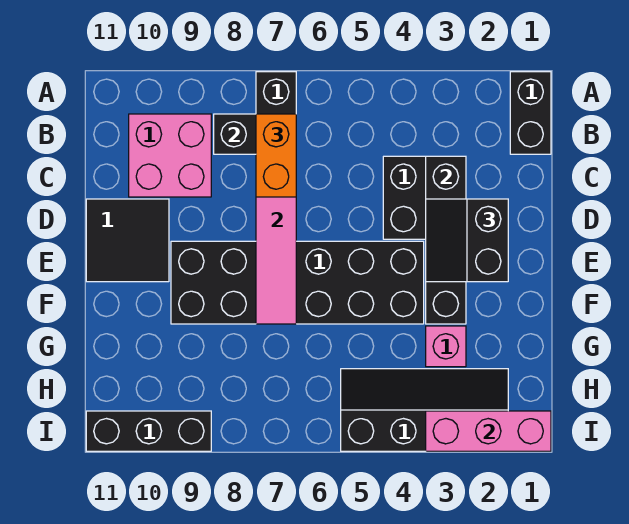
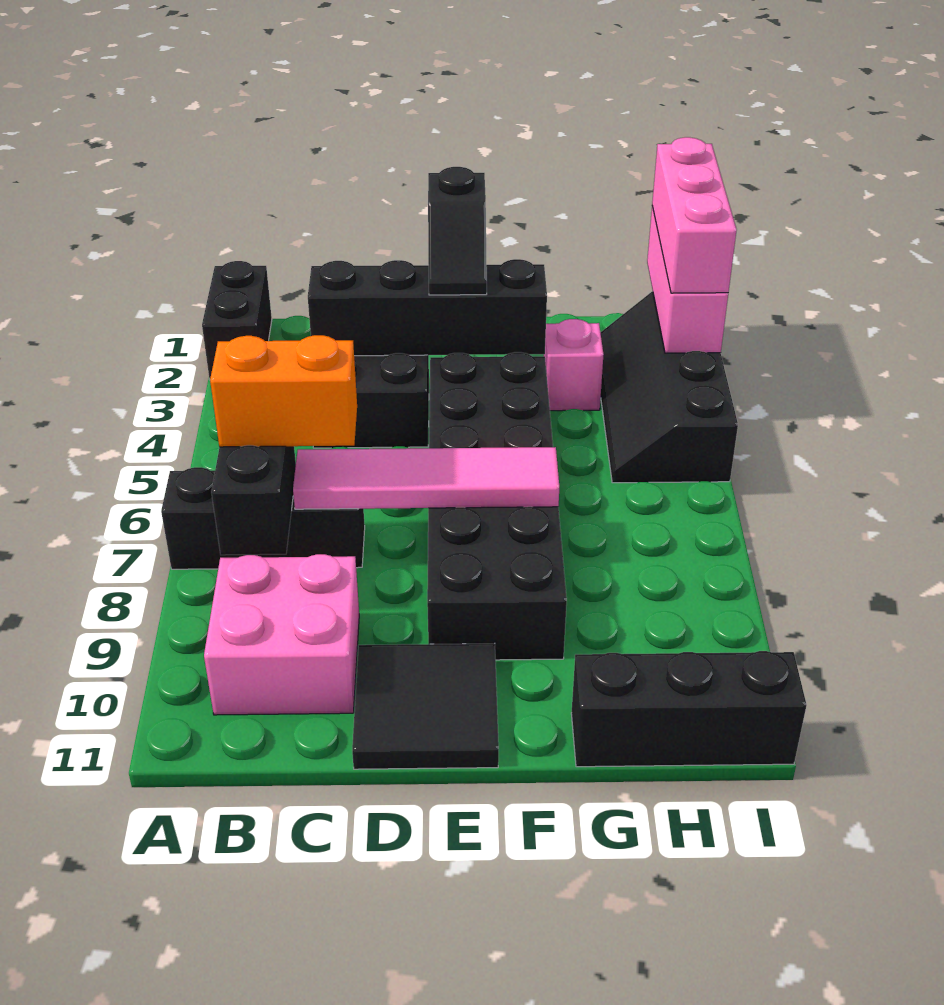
black 1x2 brick [510,72,551,154] -> black 1x2 brick turned to [202,261,272,380]
black 2x2 slope [426,199,508,282] -> black 1x2 slope [428,167,487,295]
none -> pink 1x3 brick [652,137,737,293]
black 1x3 brick [86,411,211,451] -> black 1x3 brick turned to [571,651,807,767]

